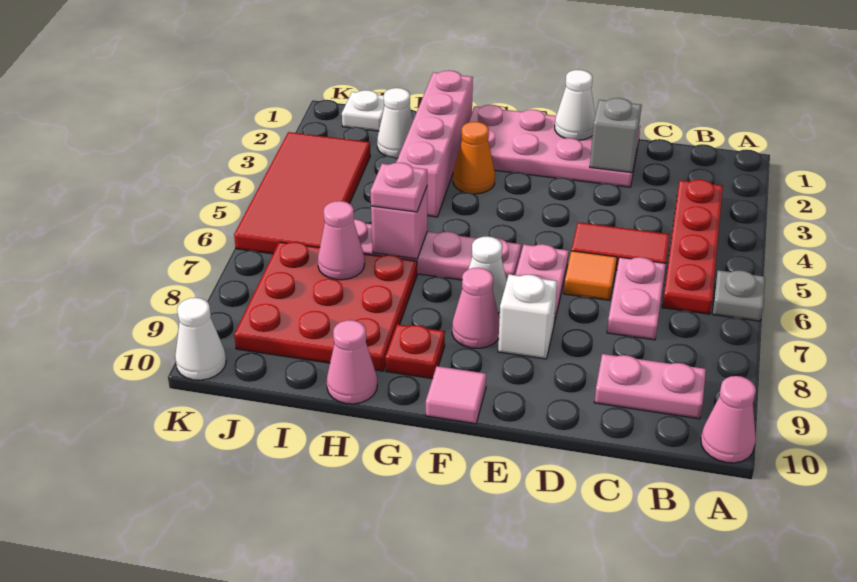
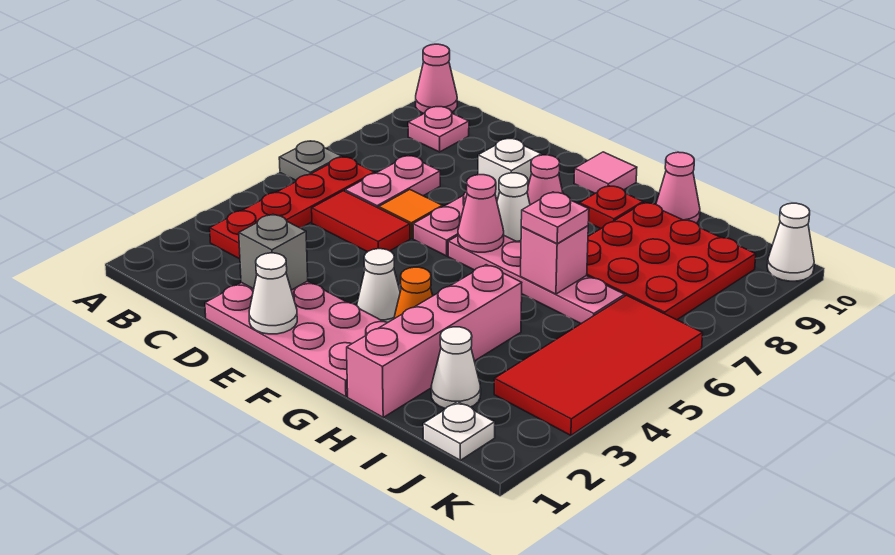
pink 1x2 plate [594,354,706,419] -> pink 1x1 plate [408,107,469,152]
none -> white 1x1 cone [357,249,400,322]
pink 1x1 cone [318,201,365,280] -> pink 1x1 cone moved to [458,175,504,252]

